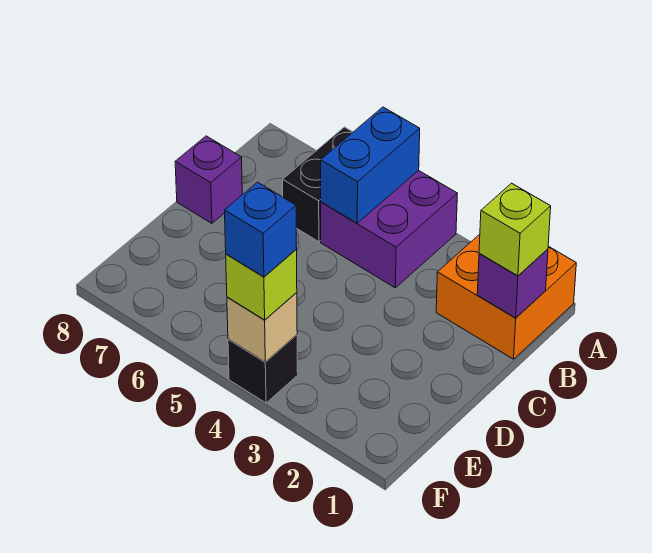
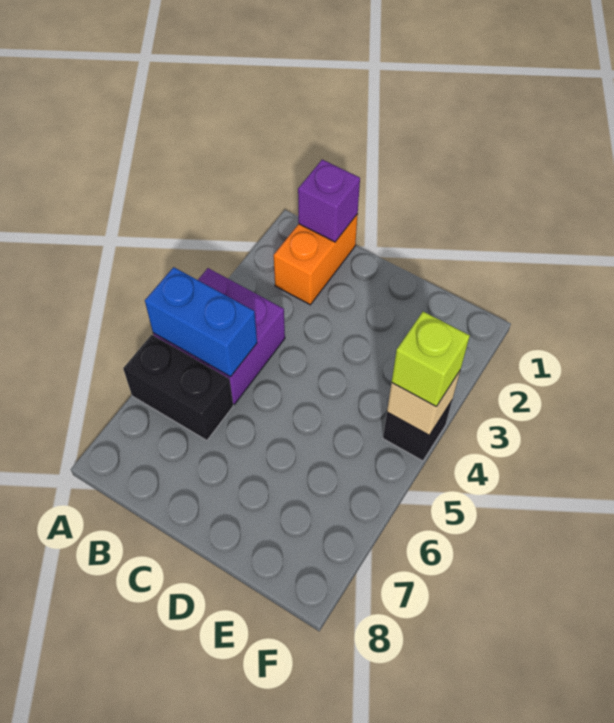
orange 2x2 brick [436,234,576,359] -> orange 1x2 brick [274,214,358,305]
lime 1x1 brick [479,183,551,276] -> none
purple 1x1 brick [175,136,242,223] -> none
blue 1x1 brick [225,182,297,277] -> none

